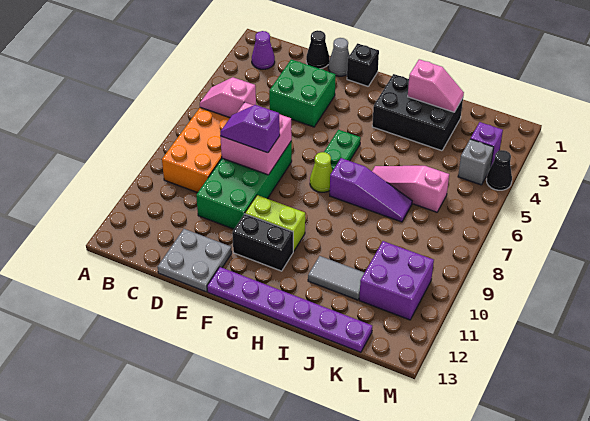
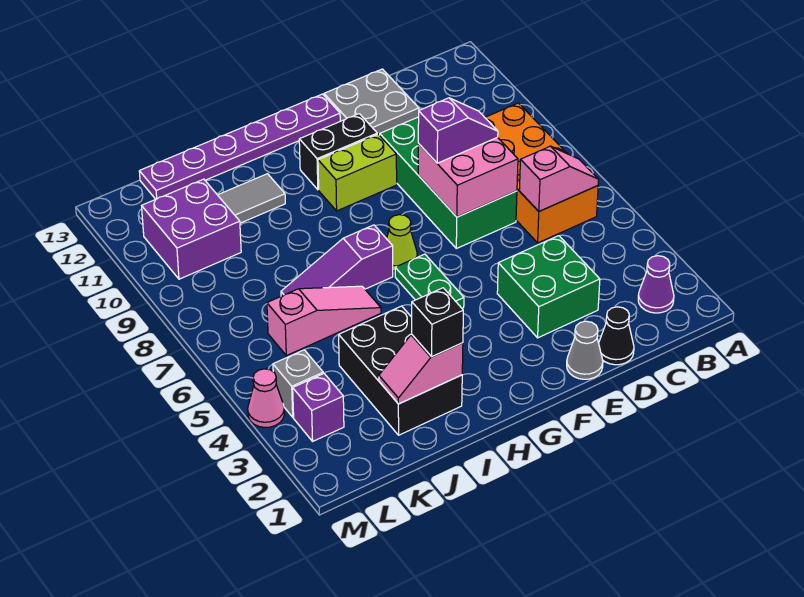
black 1x1 brick [347,43,379,86] -> black 1x1 brick moved to [412,288,463,357]
black 2x3 brick [372,74,463,151] -> black 2x3 brick turned to [339,306,462,435]
black 1x1 cone [486,150,512,190] -> pink 1x1 cone [248,369,284,428]

